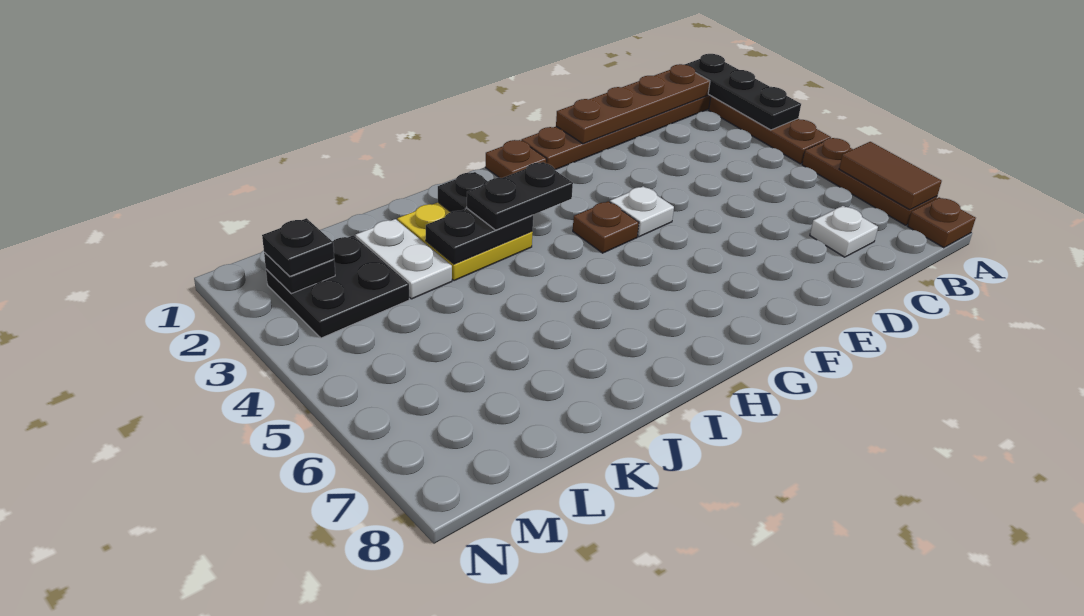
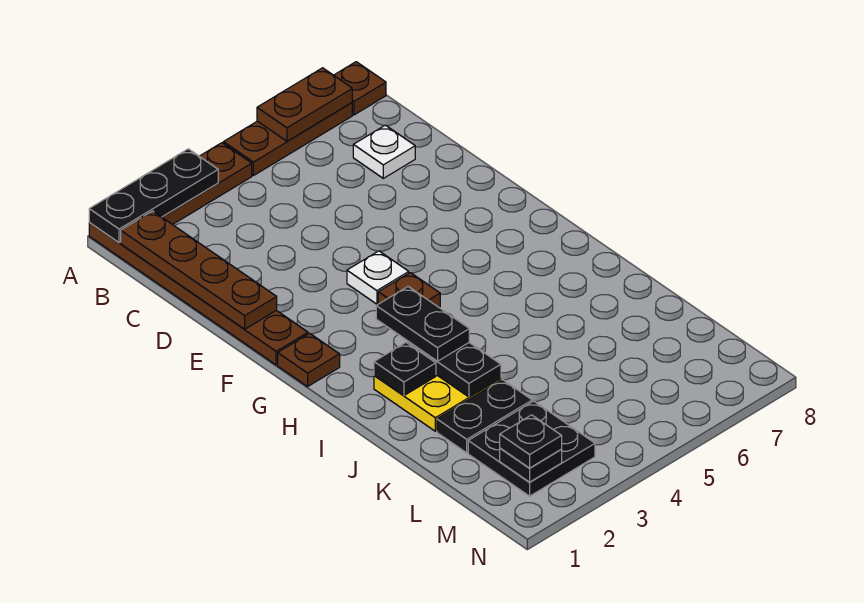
brown 1x2 tile [839,142,942,210] -> brown 1x2 plate [257,68,352,141]
white 1x2 plate [355,219,452,299] -> black 1x2 plate [437,379,533,453]

